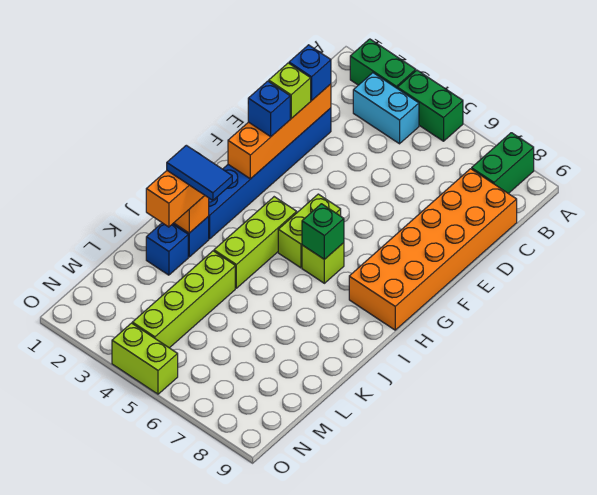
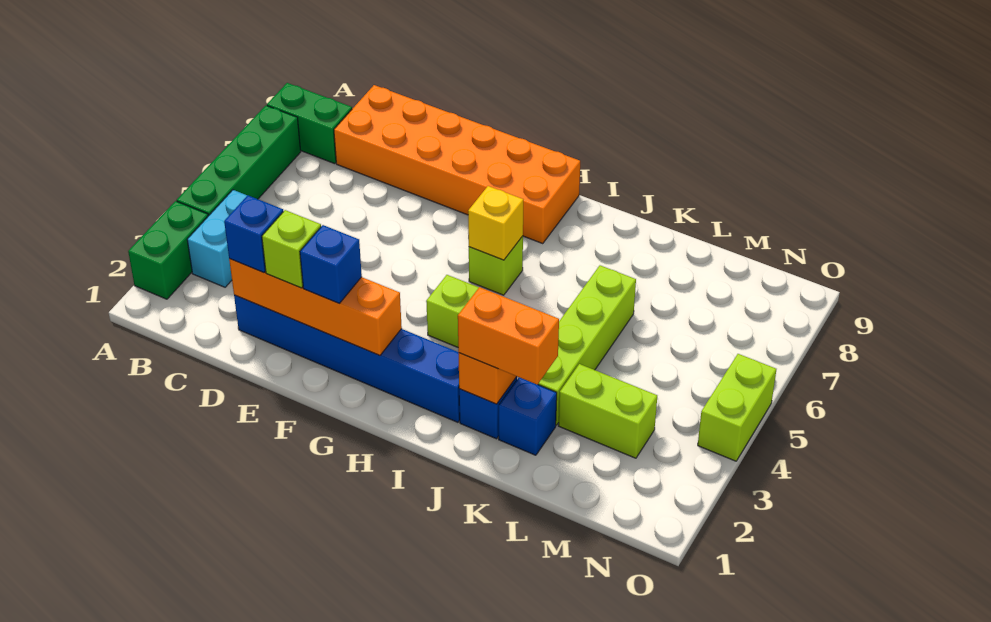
green 1x2 brick [397,70,463,141] -> green 1x4 brick [177,106,301,216]
lime 1x2 brick [278,194,341,268] -> lime 1x2 brick moved to [559,364,657,458]
green 1x1 brick [302,204,344,259] -> yellow 1x1 brick [468,186,523,260]
blue 1x2 tile [167,145,232,200] -> none
lime 1x4 brick [132,251,235,348] -> lime 1x4 brick turned to [538,265,636,425]

